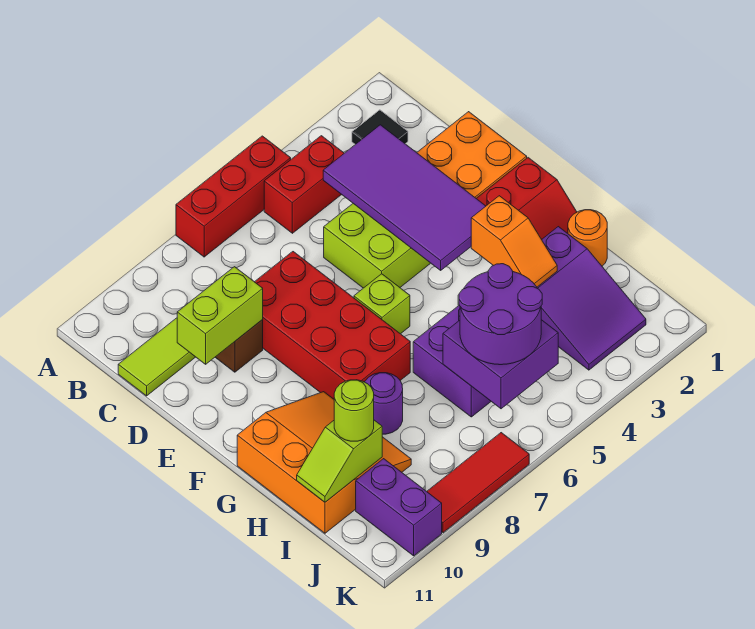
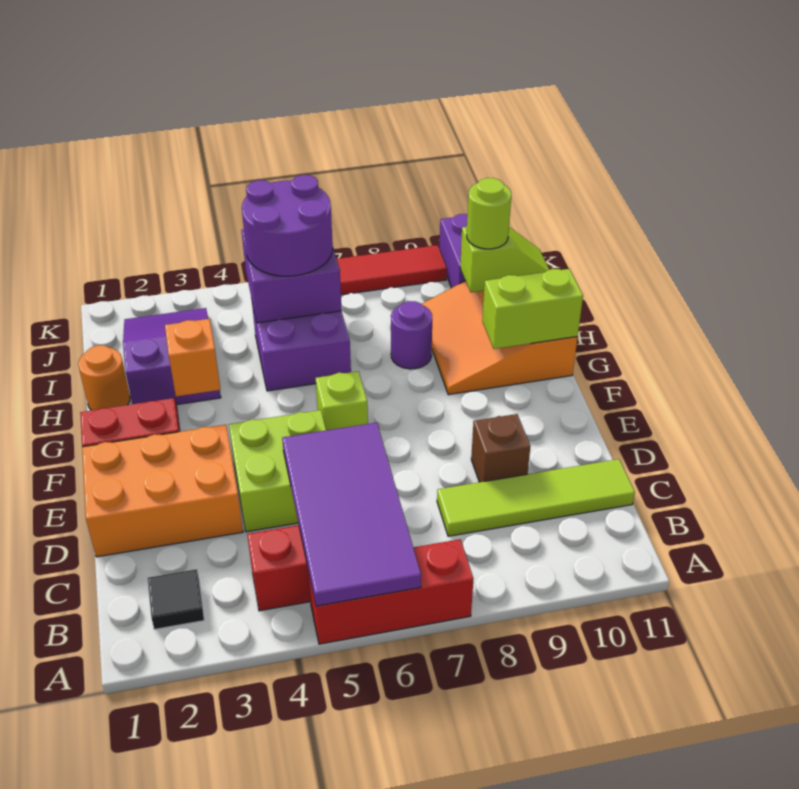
purple 2x4 tile [323,125,486,270] -> purple 2x4 tile moved to [282,423,421,606]
red 2x4 brick [255,252,410,399] -> none
lime 1x2 brick [177,267,263,364] -> lime 1x2 brick moved to [482,269,583,349]

